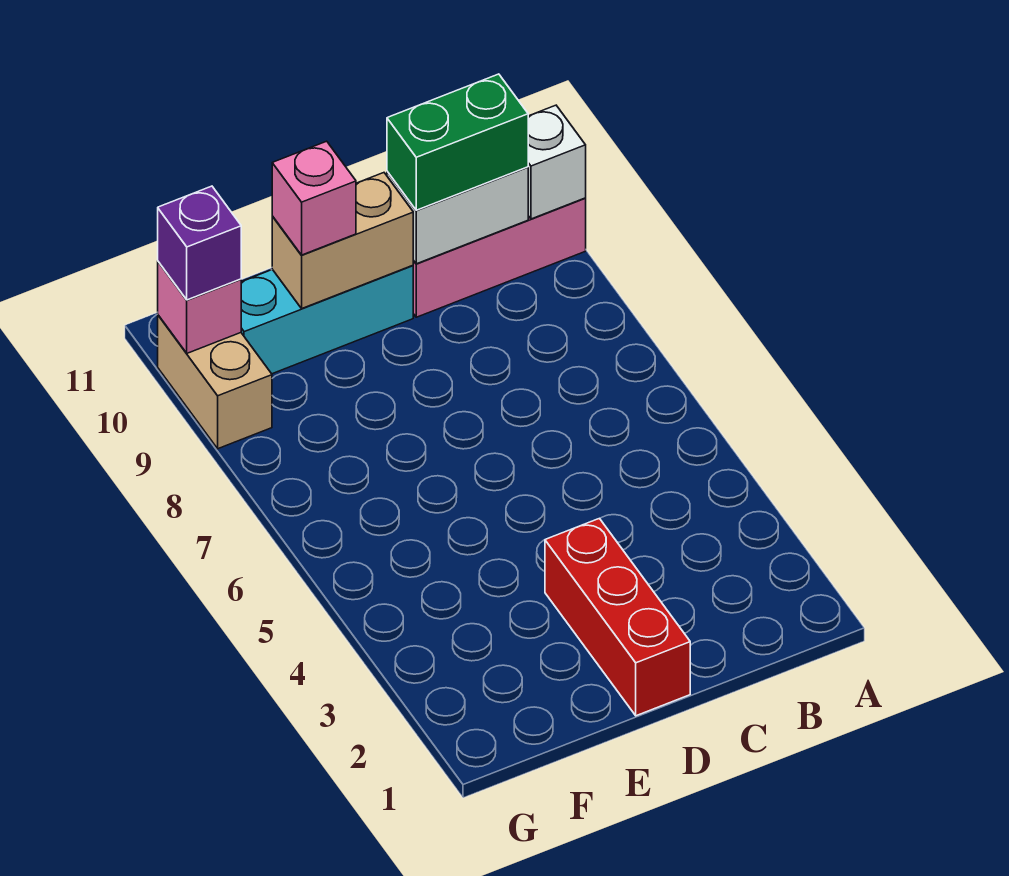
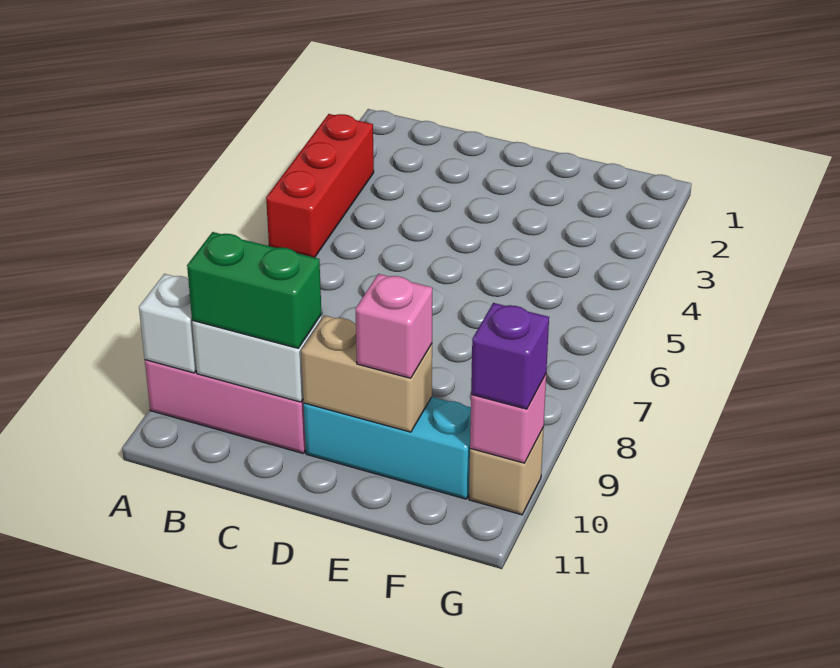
red 1x3 brick [545,518,690,716] -> red 1x3 brick moved to [266,114,374,258]
tan 1x2 brick [158,315,272,449] -> tan 1x1 brick [469,427,544,515]

